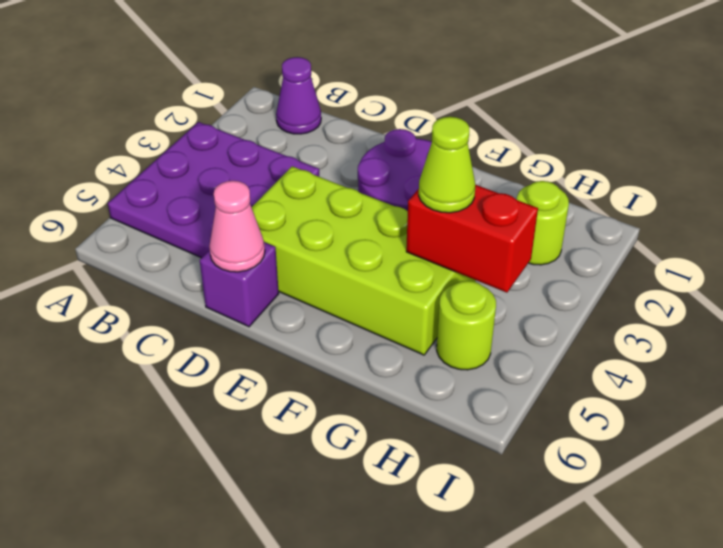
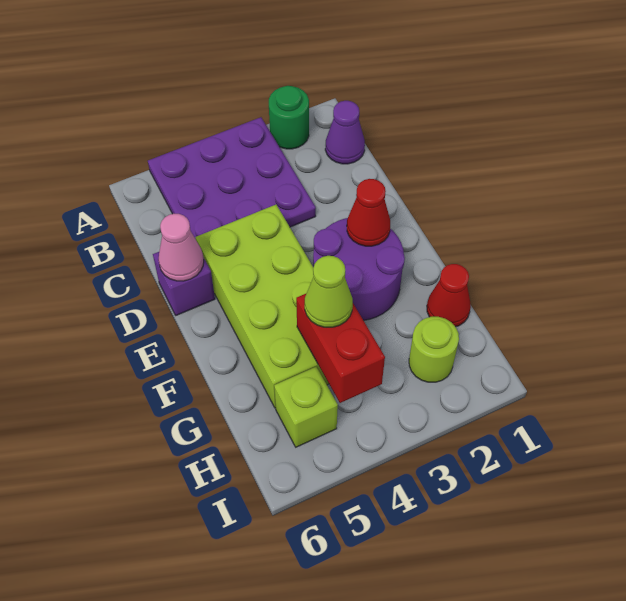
none -> green 1x1 round brick [269,86,309,149]
none -> red 1x1 cone [347,179,390,246]
none -> red 1x1 cone [427,264,471,327]
lime 1x1 round brick [437,281,496,370] -> lime 1x1 brick [274,367,338,447]

